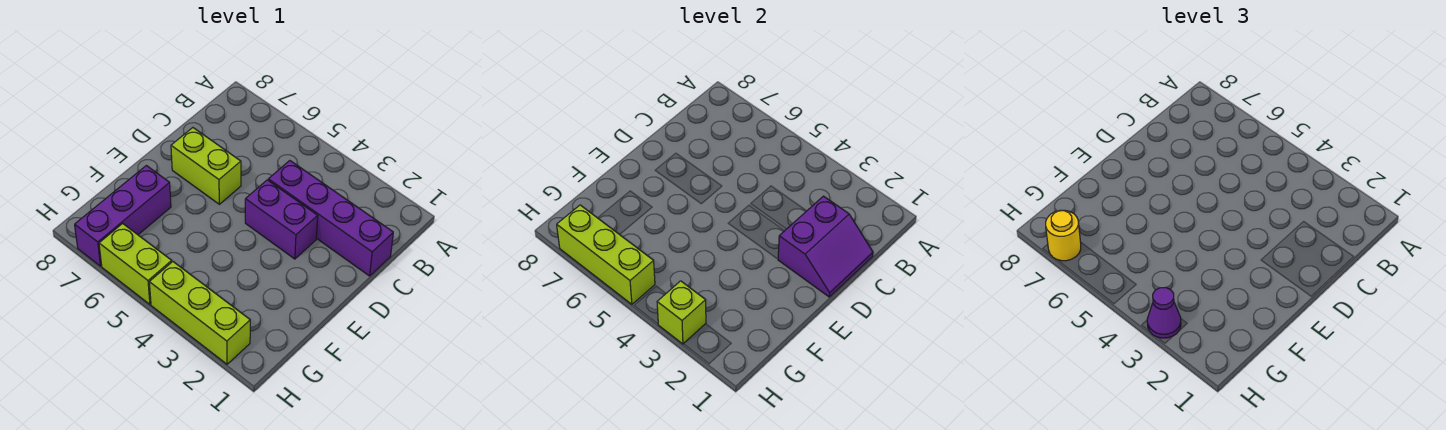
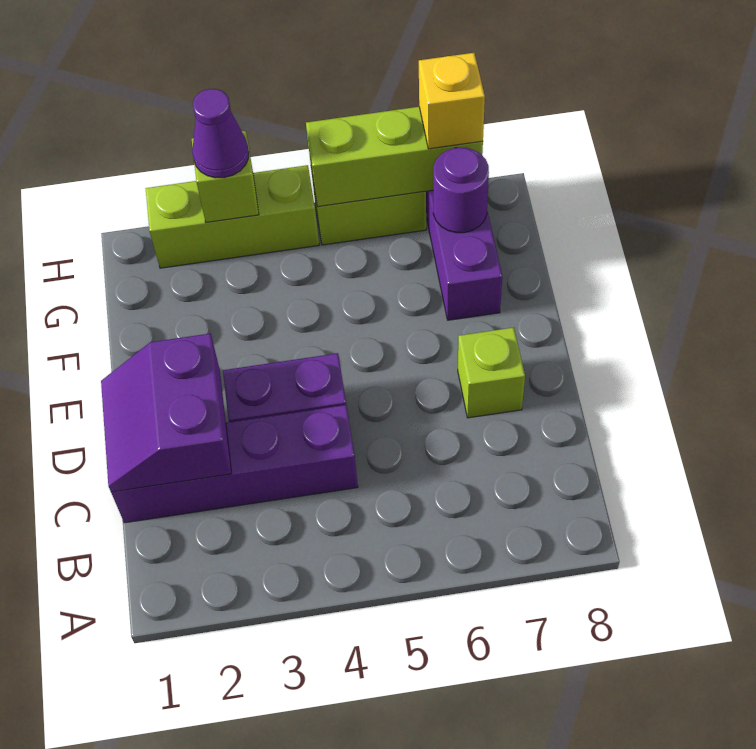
lime 1x2 brick [171,128,241,204] -> lime 1x1 brick [458,328,525,418]
none -> purple 1x1 round brick [433,148,489,233]
yellow 1x1 round brick [1046,210,1081,261] -> yellow 1x1 brick [419,53,485,149]

